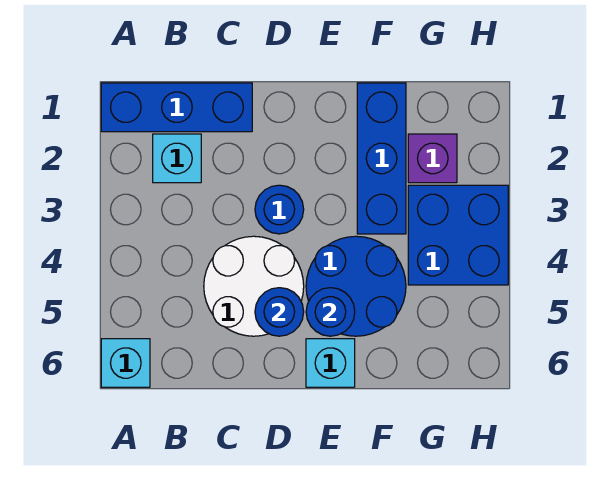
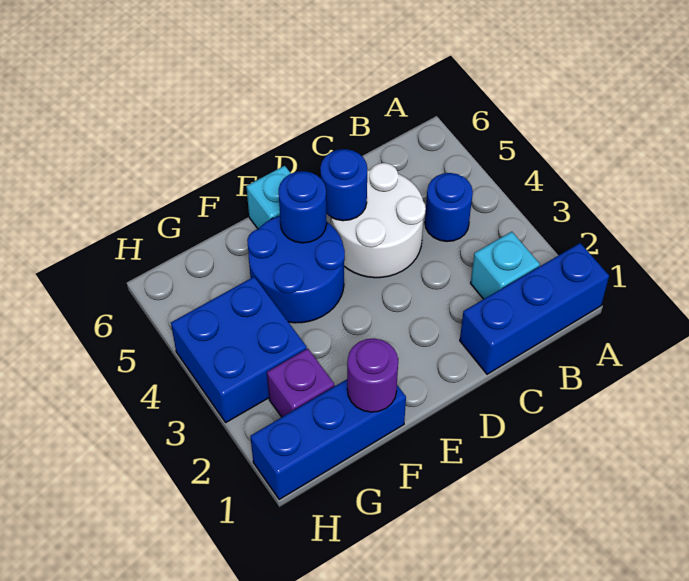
cyan 1x1 brick [101,339,150,387] -> none
blue 1x1 round brick [255,185,304,234] -> blue 1x1 round brick moved to [425,173,473,242]
blue 1x3 brick [357,83,406,234] -> blue 1x3 brick turned to [250,379,406,500]
none -> purple 1x1 round brick [347,338,398,412]

